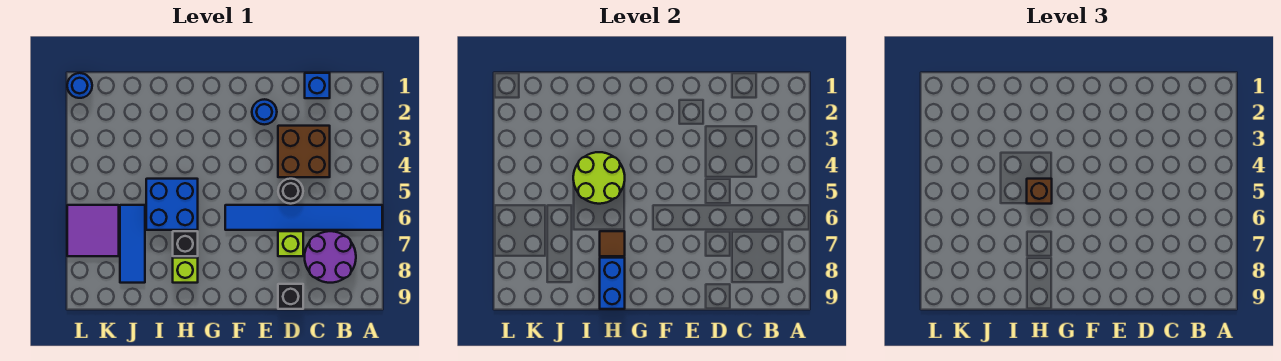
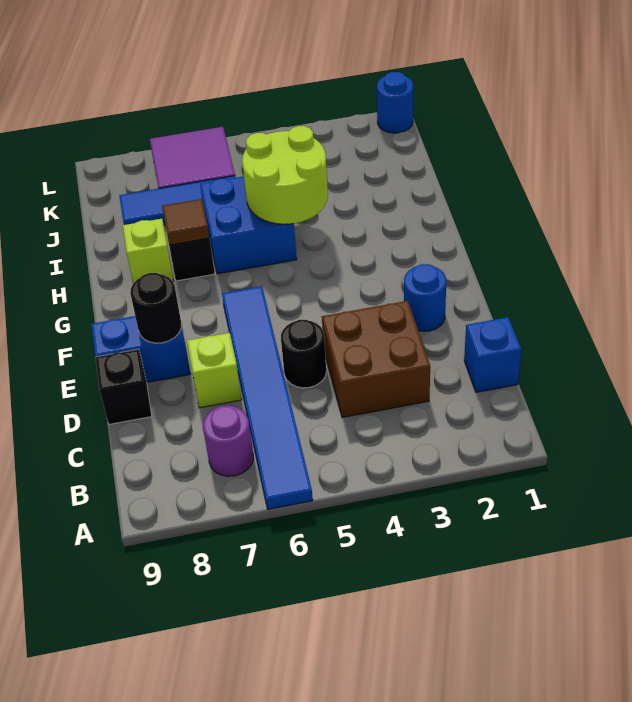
purple 2x2 round brick [305,231,356,283] -> purple 1x1 round brick [203,406,253,476]
none -> black 1x1 round brick [130,273,181,343]
brown 1x1 brick [1027,179,1052,204] -> none
blue 1x2 brick [600,258,625,309] -> blue 1x2 brick moved to [92,316,191,382]

